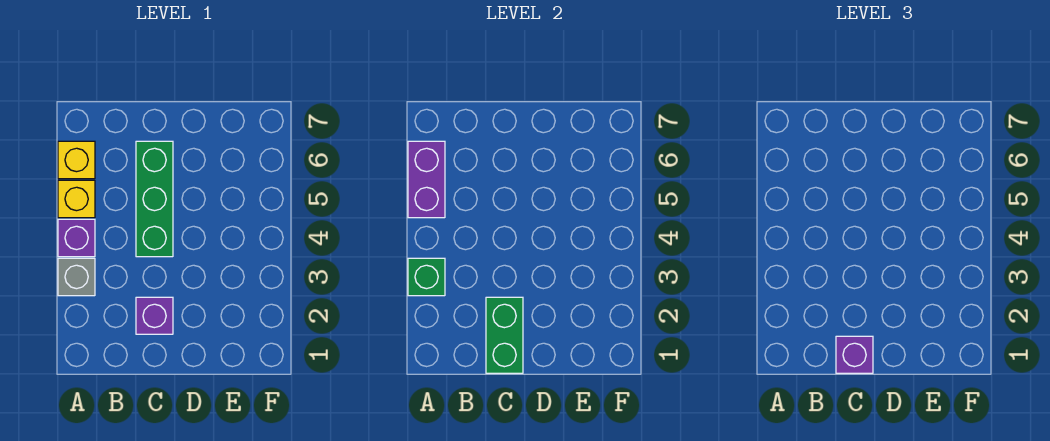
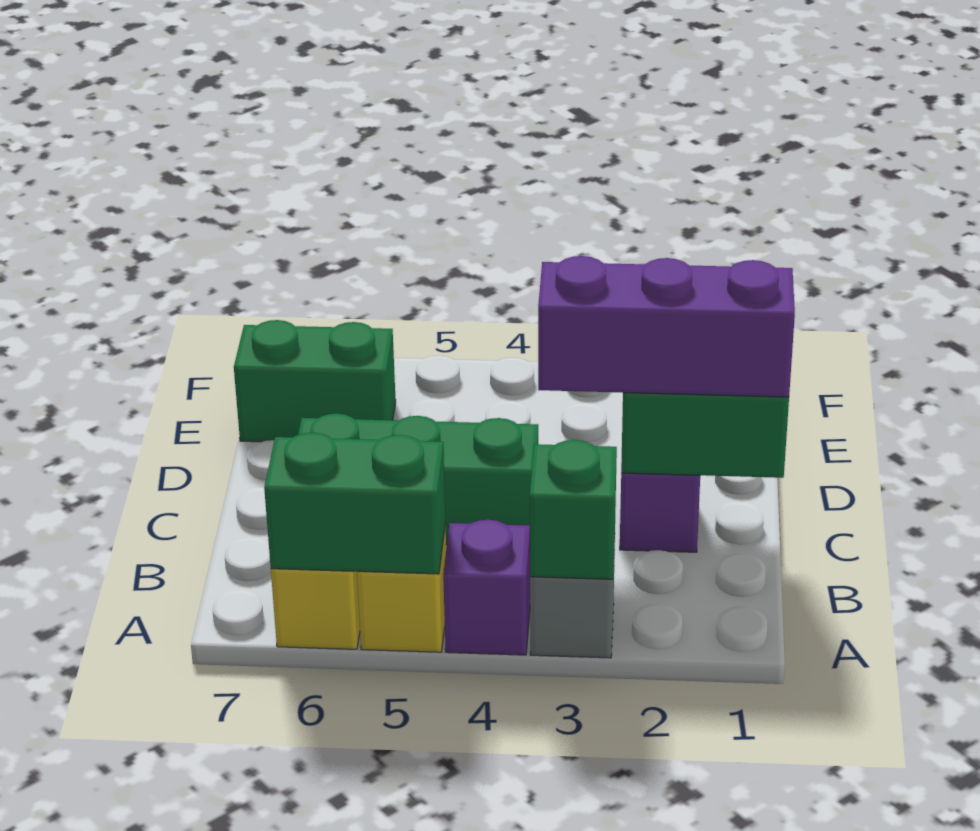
purple 1x2 brick [408,141,445,218] -> green 1x2 brick [264,433,445,574]
purple 1x1 brick [836,336,873,373] -> purple 1x3 brick [538,256,795,397]
none -> green 1x2 brick [234,320,396,442]

